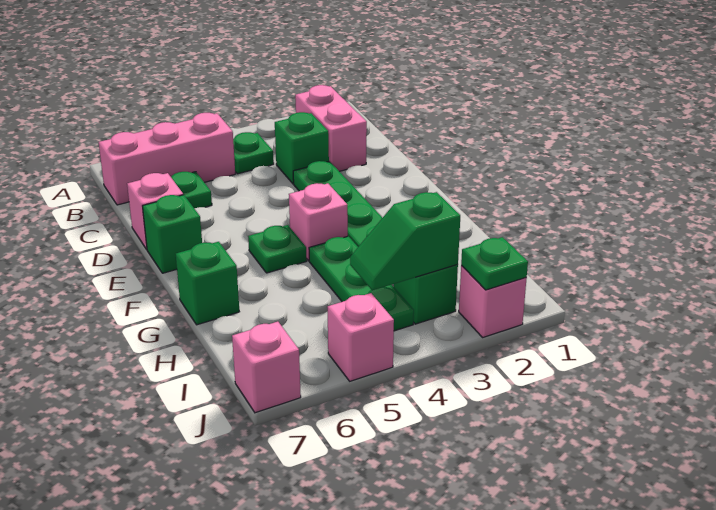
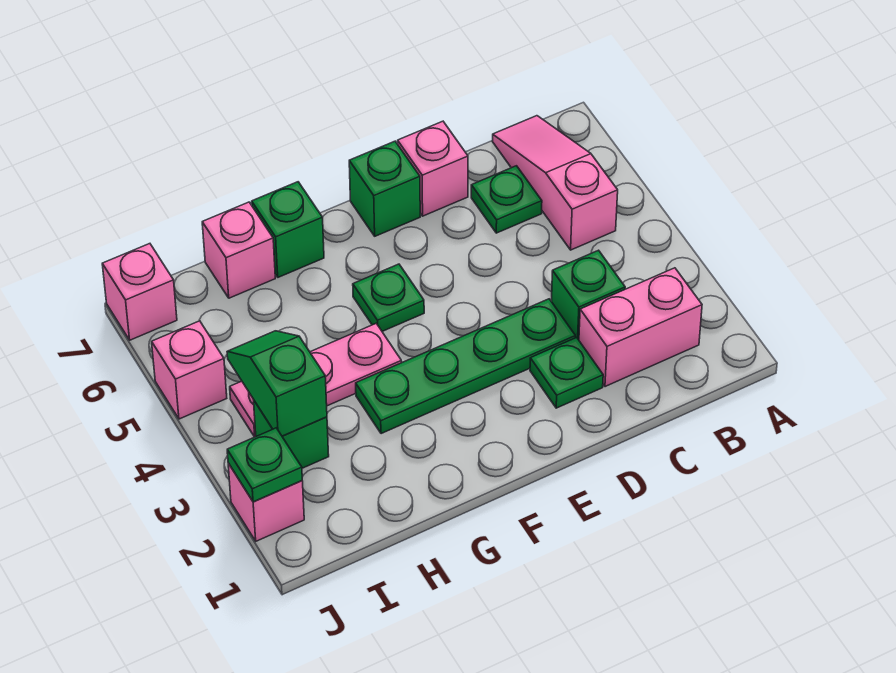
green 1x1 plate [233,132,274,174] -> green 1x1 plate moved to [530,337,603,408]
pink 1x3 brick [99,113,235,205] -> pink 1x3 slope [492,116,618,250]
pink 1x1 brick [289,183,348,261] -> pink 1x1 brick moved to [202,202,275,298]
green 1x3 plate [309,236,414,331] -> pink 1x3 plate [230,324,402,437]

